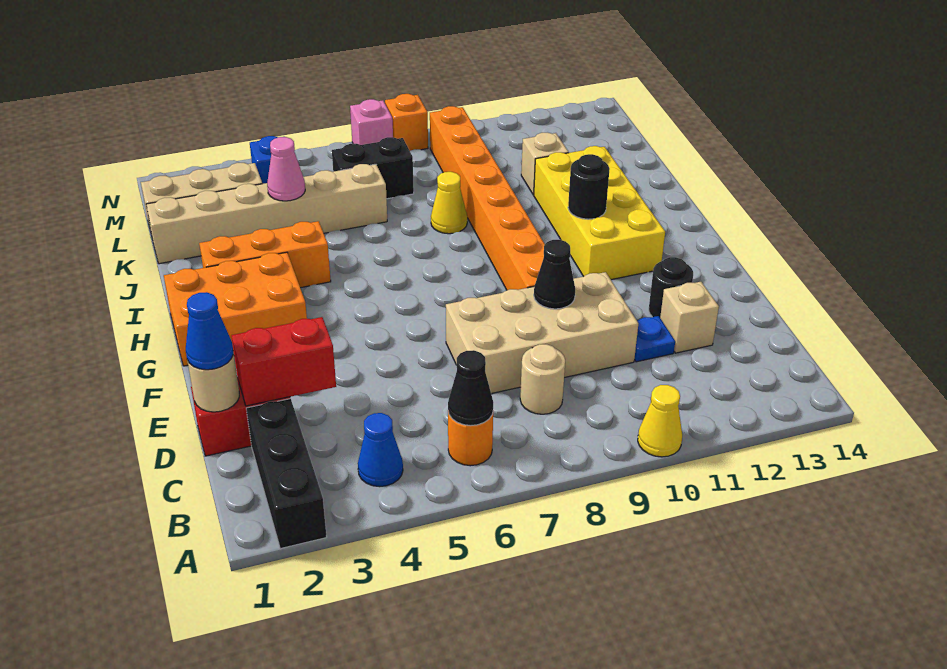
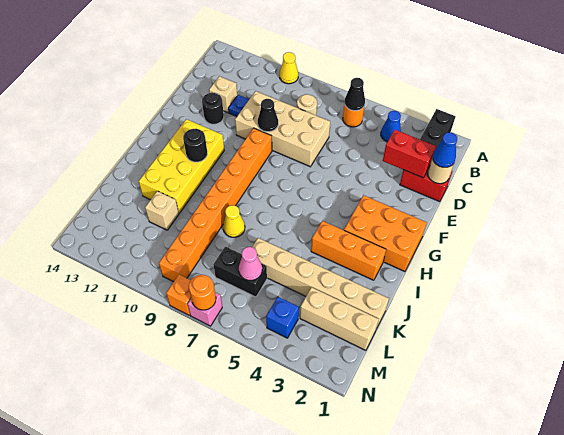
pink 1x1 cone [267,137,305,201] -> pink 1x1 cone moved to [239,247,262,280]
none -> orange 1x1 round brick [189,275,216,310]

